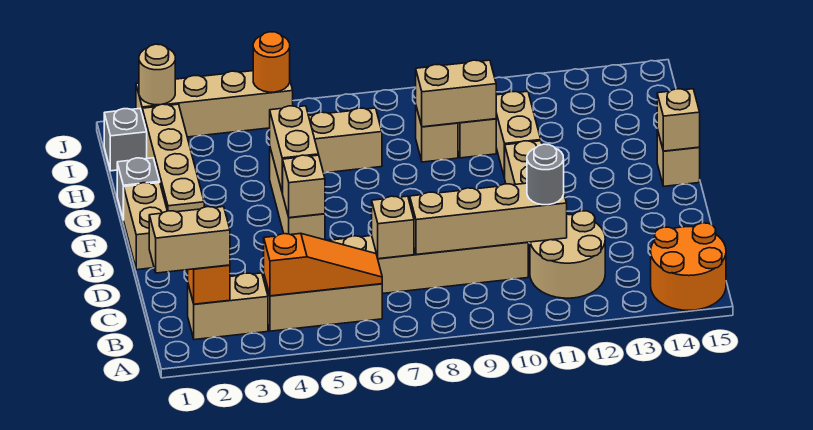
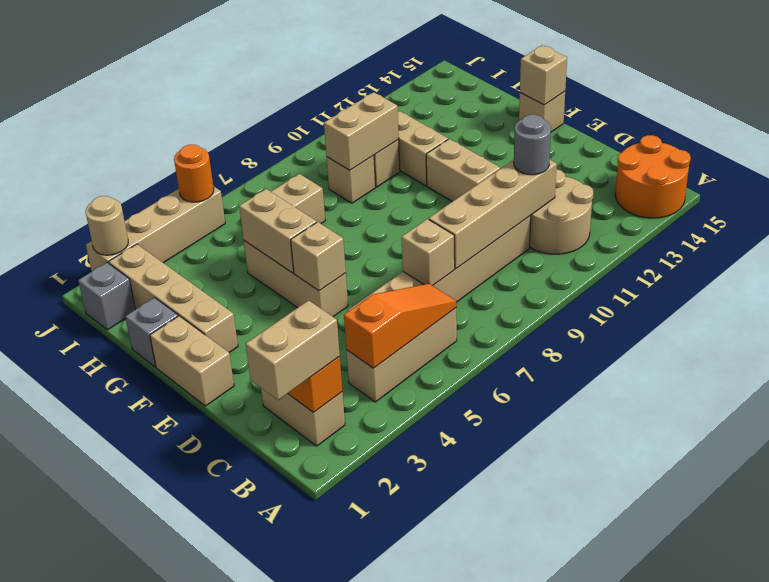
tan 1x2 brick [188,273,268,340] -> tan 1x2 brick turned to [261,388,345,446]

